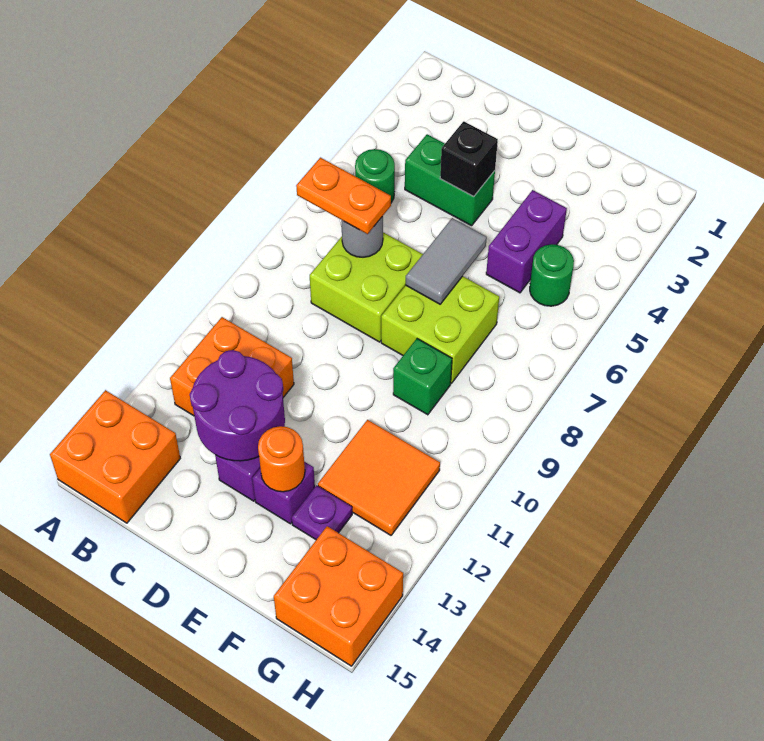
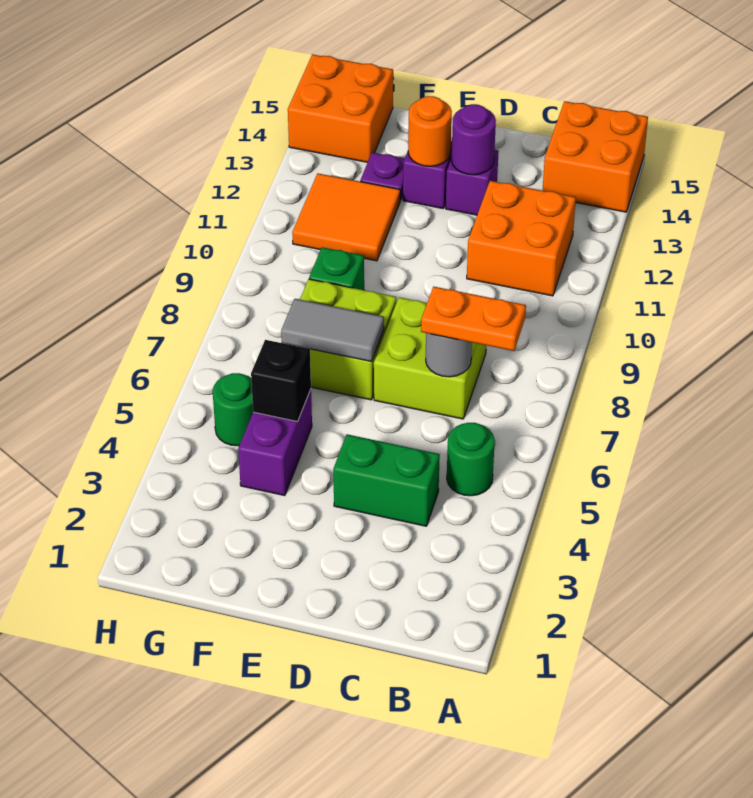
purple 2x2 round brick [190,350,285,461] -> purple 1x1 round brick [452,104,496,175]
black 1x1 brick [440,121,498,197] -> black 1x1 brick moved to [251,340,311,421]
grey 1x2 tile [406,218,487,304] -> grey 1x2 tile turned to [281,299,384,362]

